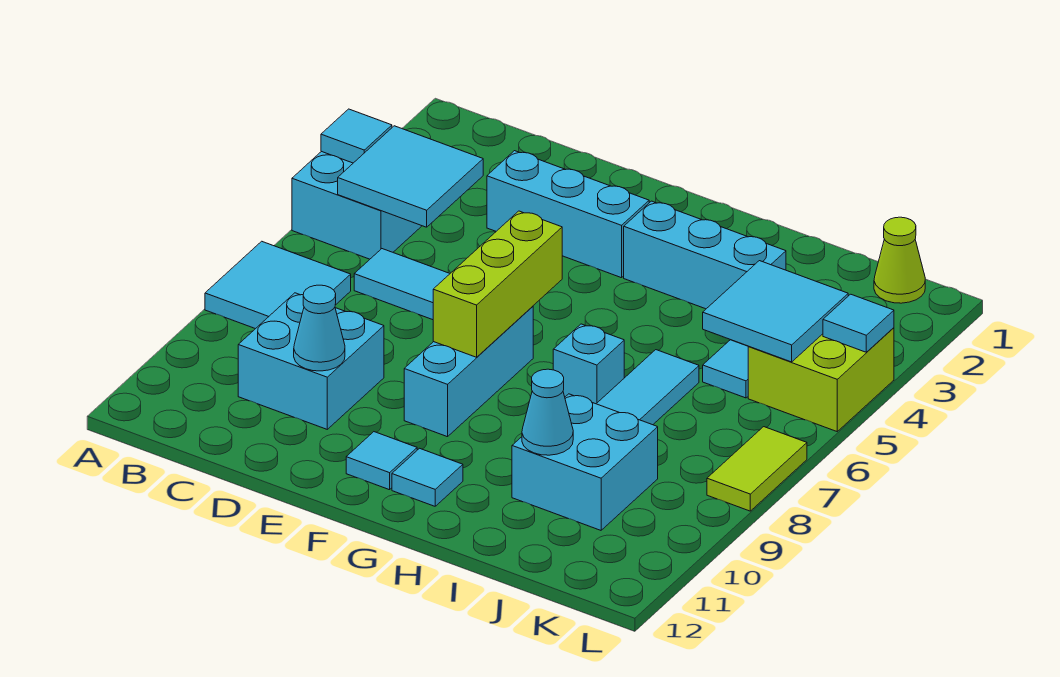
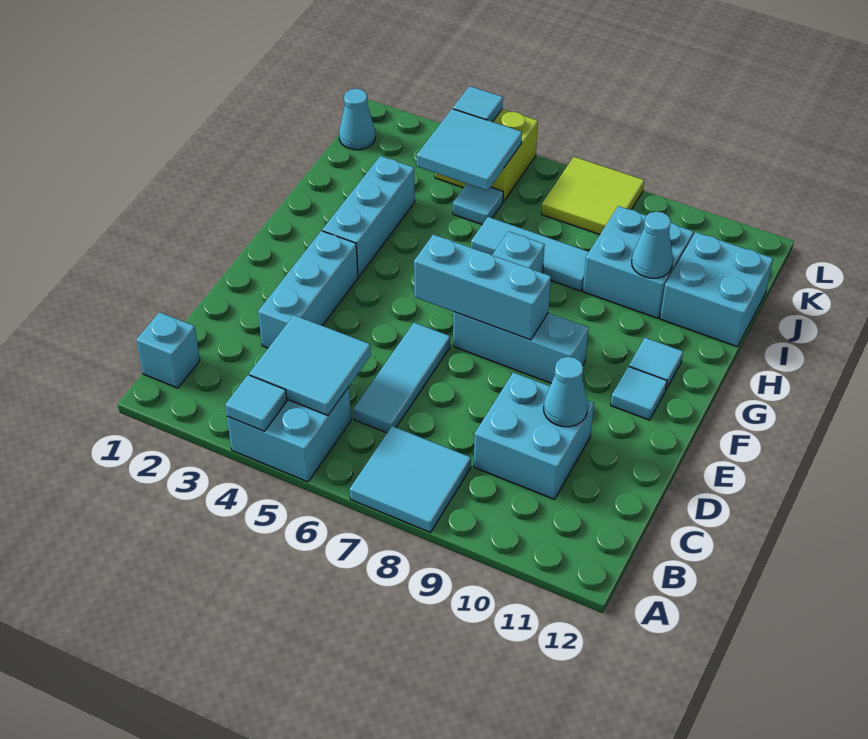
none -> cyan 1x1 brick [136,312,200,388]
lime 1x3 brick [433,211,562,357] -> cyan 1x3 brick [414,234,551,340]
none -> cyan 2x2 brick [660,232,773,347]
lime 1x1 cone [874,217,925,303] -> cyan 1x1 cone [339,89,375,150]
lime 1x2 tile [707,427,807,511] -> lime 2x2 tile [542,157,644,235]

